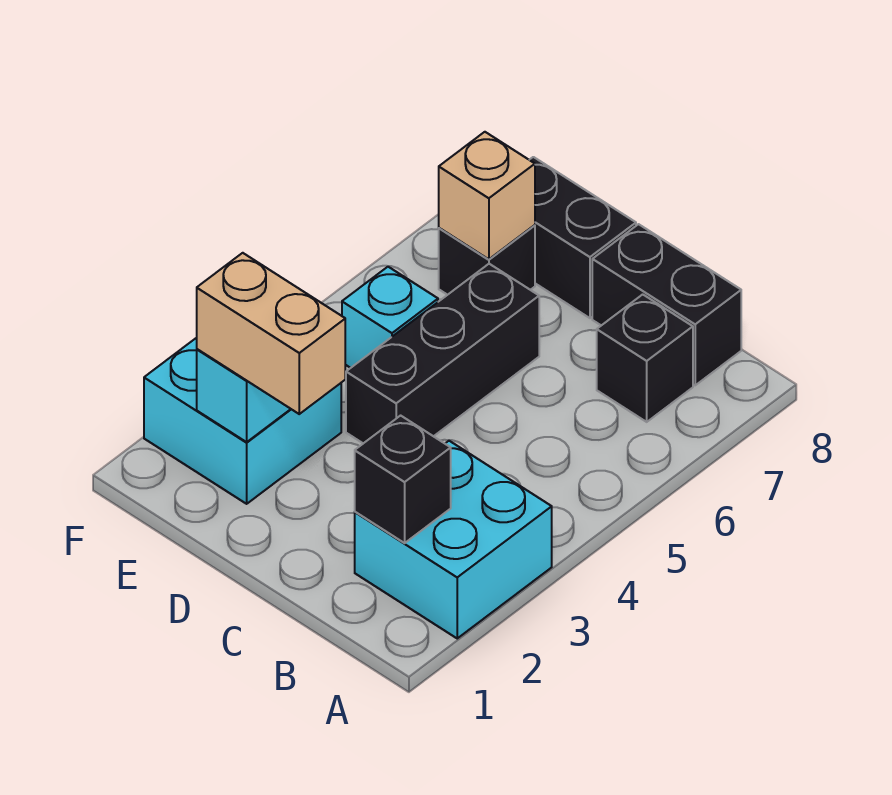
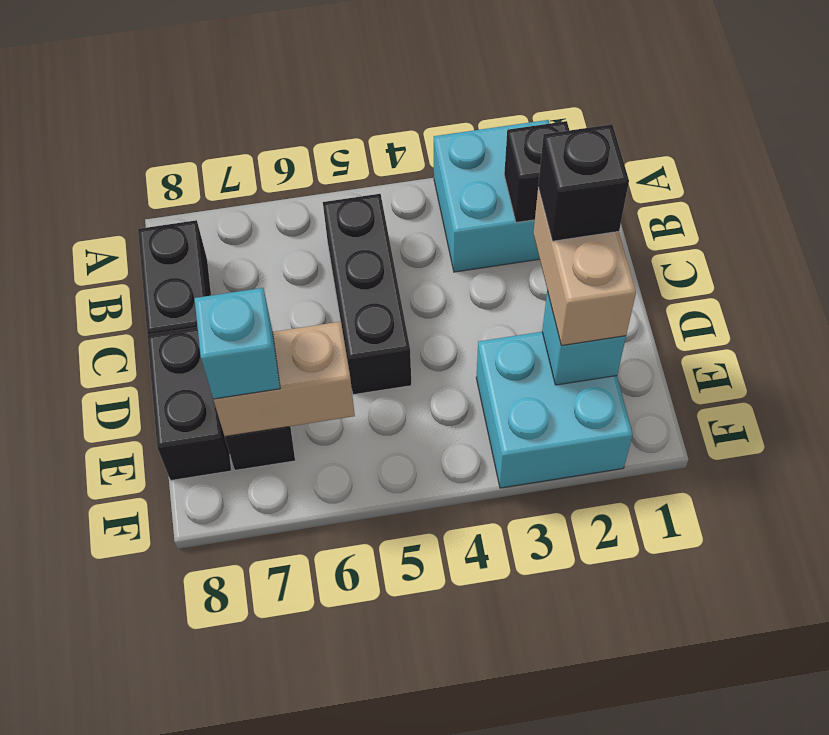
black 1x1 brick [597,294,693,422] -> black 1x1 brick moved to [538,124,629,241]
black 1x3 brick [346,264,539,443] -> black 1x3 brick turned to [323,194,411,395]
cyan 1x1 brick [342,267,438,368] -> cyan 1x1 brick moved to [194,288,280,399]
tan 1x1 brick [439,132,535,259] -> tan 1x2 brick [213,322,355,437]

